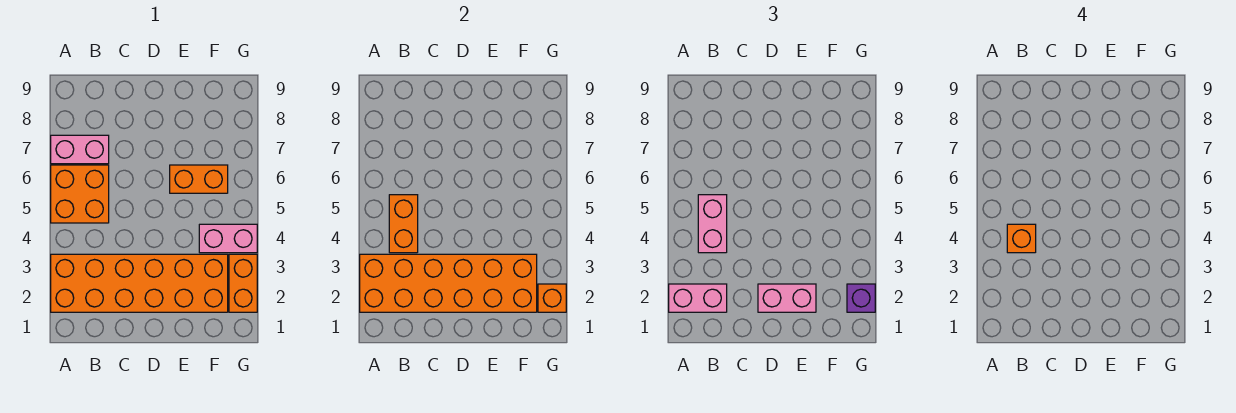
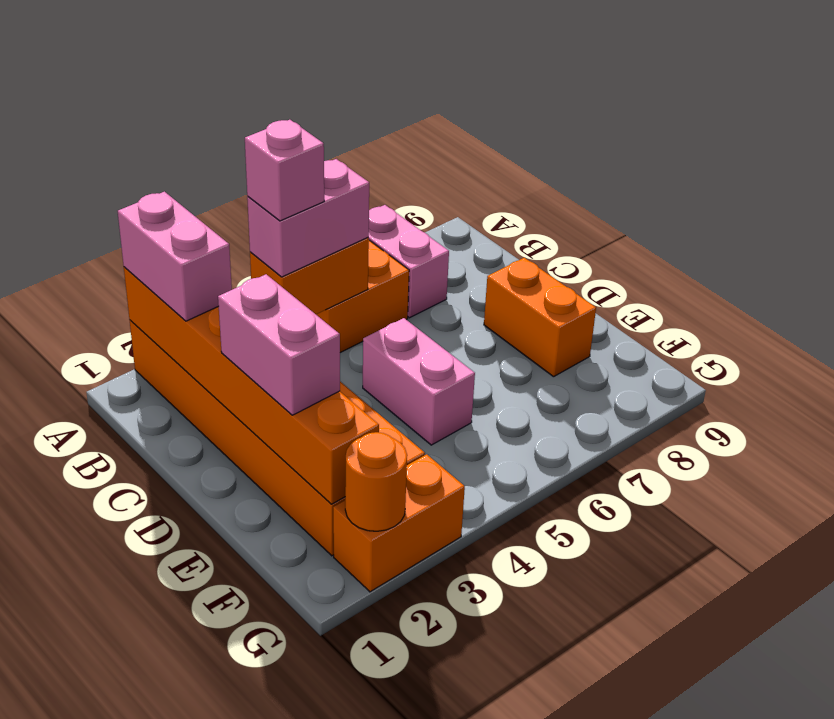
orange 2x6 brick [360,254,537,312] -> orange 1x6 brick [124,267,379,504]
orange 1x1 brick [1007,224,1036,253] -> pink 1x1 brick [245,120,324,221]
orange 1x2 brick [170,165,228,193] -> orange 1x2 brick moved to [484,258,596,377]
pink 1x2 brick [199,224,257,253] -> pink 1x2 brick moved to [363,318,475,445]
orange 1x1 brick [538,284,566,312] -> orange 1x1 round brick [345,432,407,531]
purple 1x1 brick [847,284,875,312] -> none

